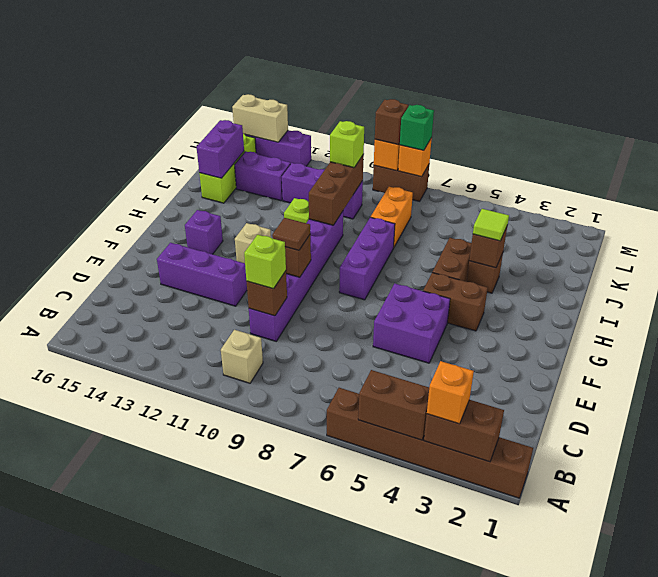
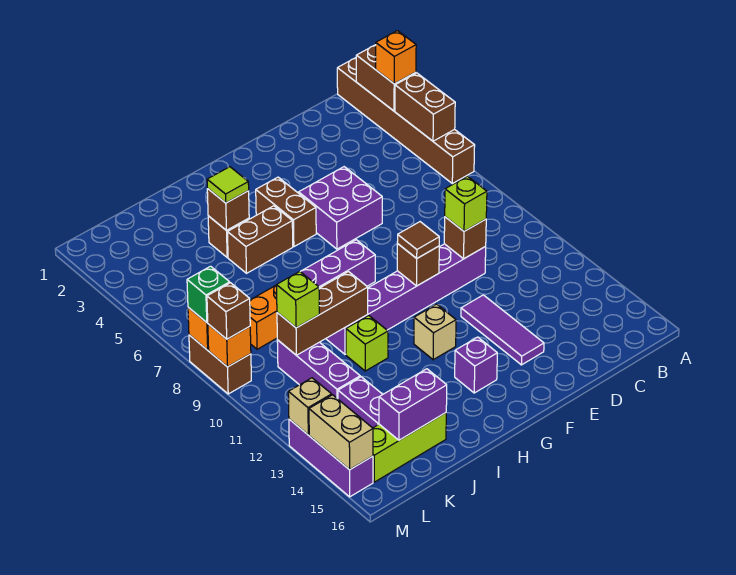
tan 1x1 brick [221,330,263,383] -> tan 1x1 brick moved to [288,378,332,435]
purple 1x3 brick [157,243,247,306] -> purple 1x3 tile [461,295,544,365]

